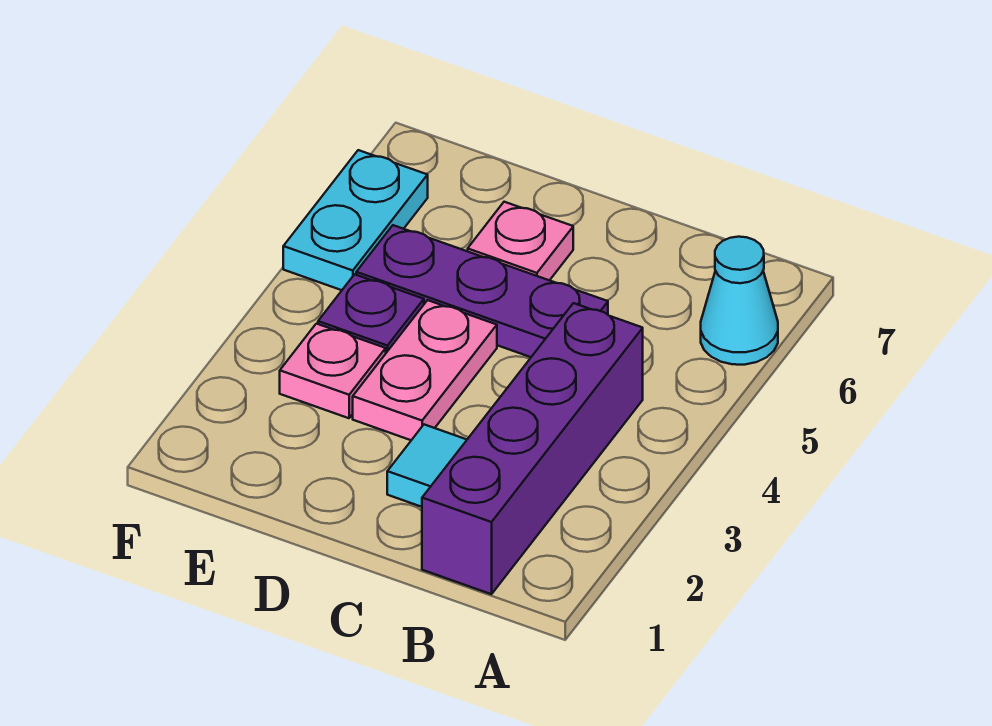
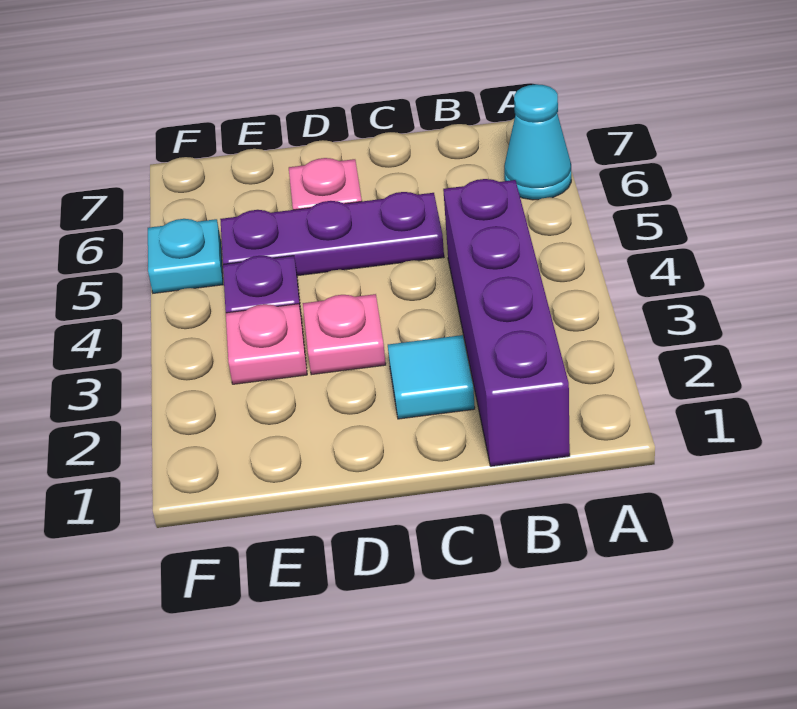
pink 1x2 plate [353,300,497,440] -> pink 1x1 plate [303,294,386,375]
cyan 1x2 plate [283,150,428,290] -> cyan 1x1 plate [148,219,223,293]

